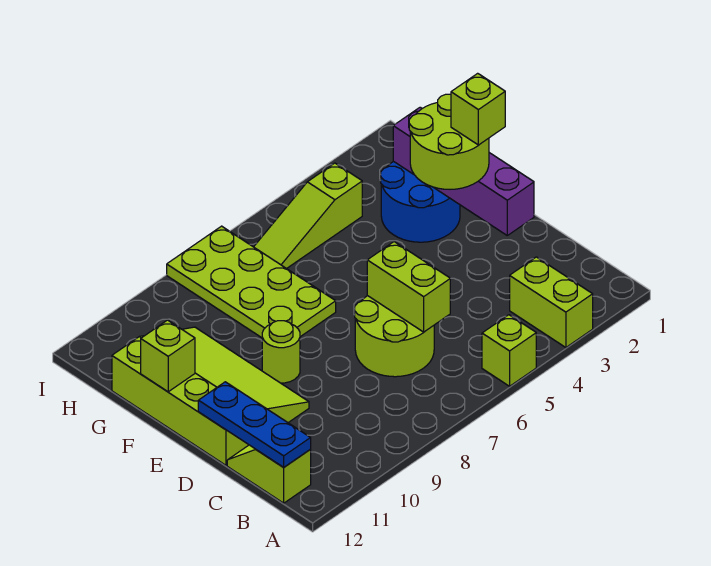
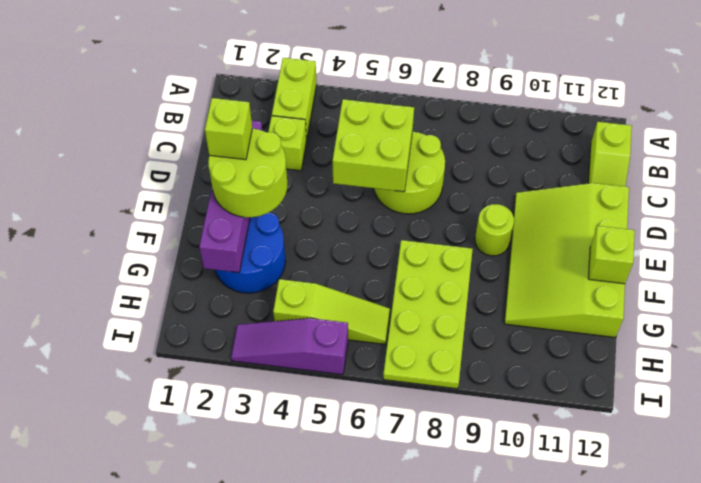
lime 1x1 brick [482,315,536,386] -> lime 1x1 brick moved to [268,116,307,171]
blue 1x3 plate [198,382,311,467] -> none
lime 1x2 brick [367,242,450,332] -> lime 2x2 brick [332,99,414,192]
none -> purple 1x3 slope [231,318,348,375]

